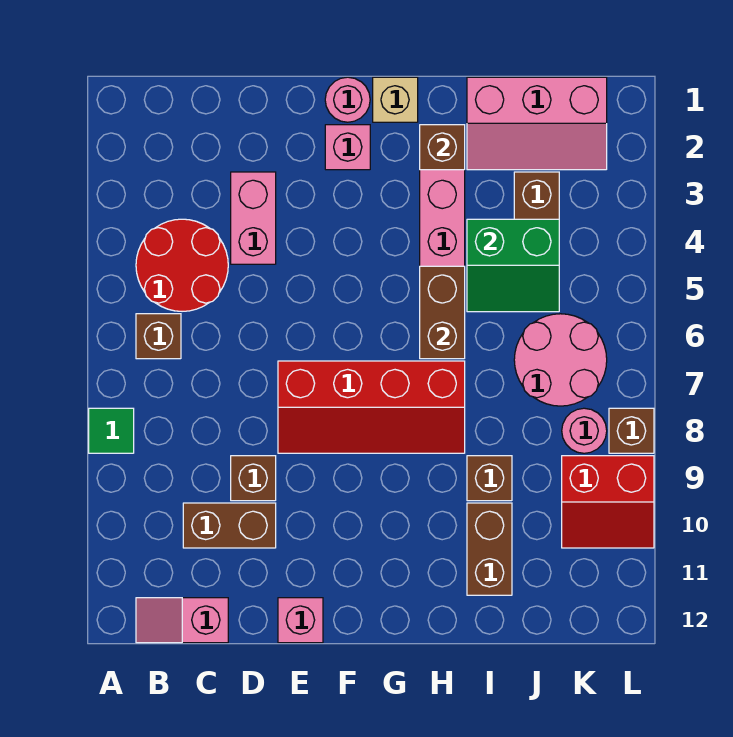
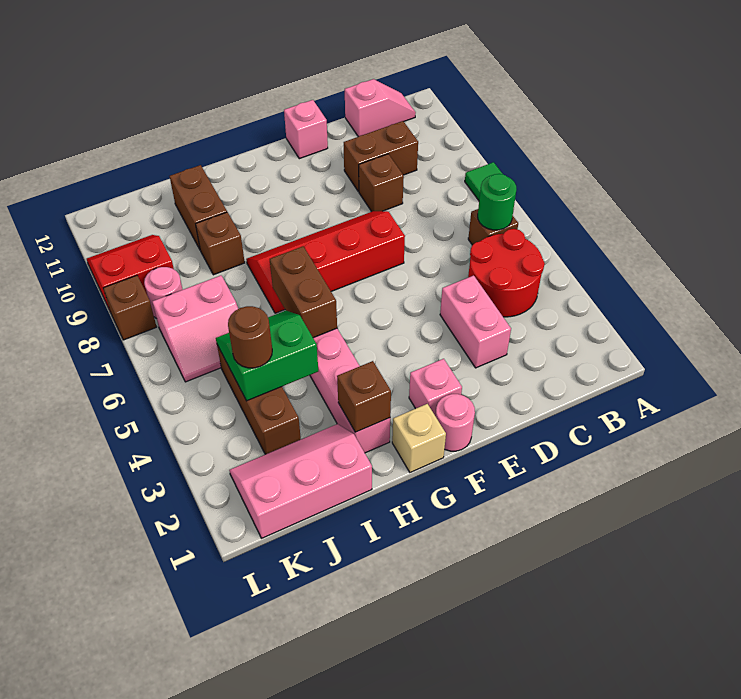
none -> green 1x1 round brick [478,174,517,230]
none -> brown 1x1 round brick [228,306,272,368]
pink 2x2 round brick [514,314,607,406] -> pink 2x2 slope [152,276,238,382]

